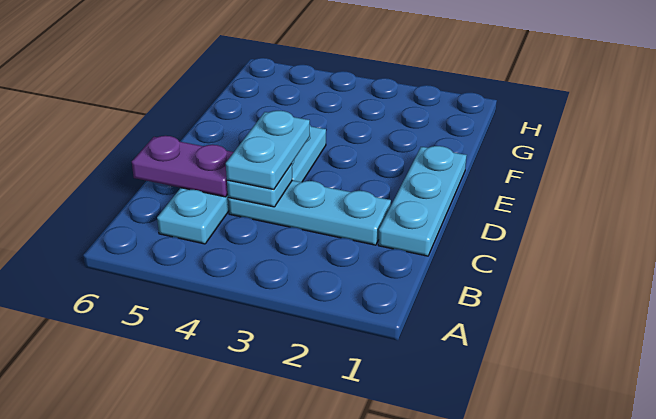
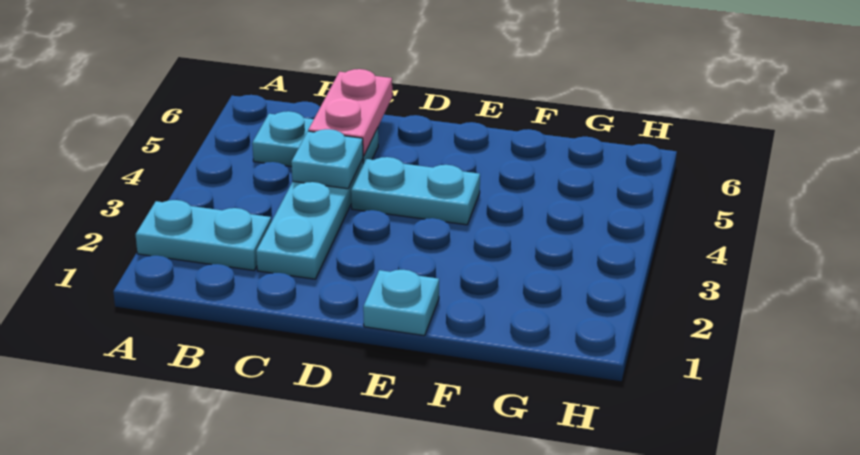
cyan 1x3 plate [378,146,467,256] -> cyan 1x1 plate [363,270,439,336]
cyan 1x2 plate [226,111,310,190] -> cyan 1x2 plate moved to [135,200,271,270]
purple 1x2 plate [132,136,234,197] -> pink 1x2 plate [308,69,392,156]

